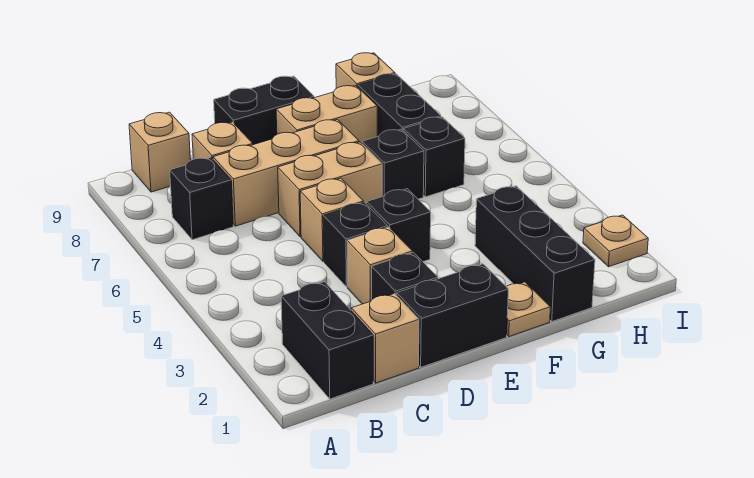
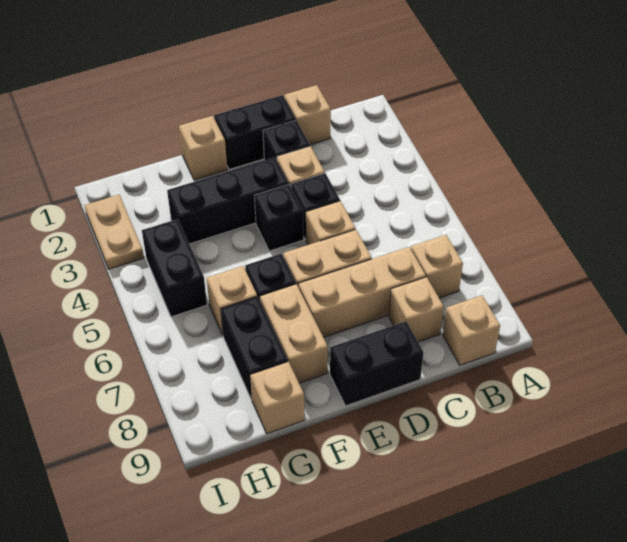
black 1x2 brick [281,282,373,399] -> black 1x2 brick moved to [142,219,207,317]
black 1x1 brick [170,158,233,240] -> tan 1x1 brick [411,235,463,298]
tan 1x2 brick [276,86,377,143] -> tan 1x2 brick turned to [260,284,328,383]
tan 1x1 plate [506,282,550,337] -> tan 1x1 brick [179,116,227,180]
black 1x3 brick [475,186,595,322] -> black 1x3 brick turned to [167,157,289,244]
black 1x1 brick [403,117,465,197] -> tan 1x1 brick [207,266,257,335]
tan 1x1 plate [583,215,648,267] -> tan 1x2 plate [85,195,144,269]

